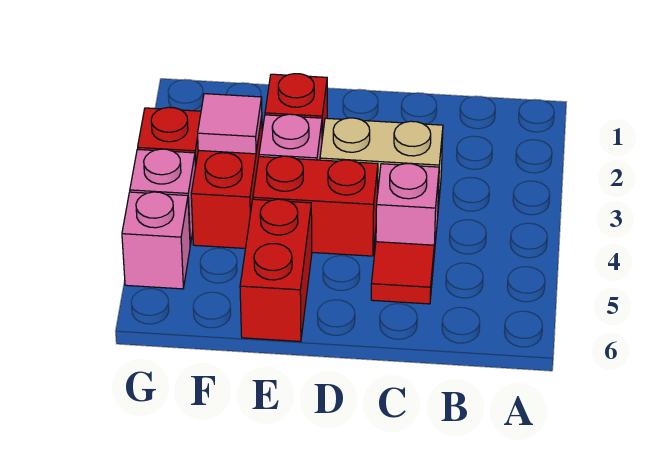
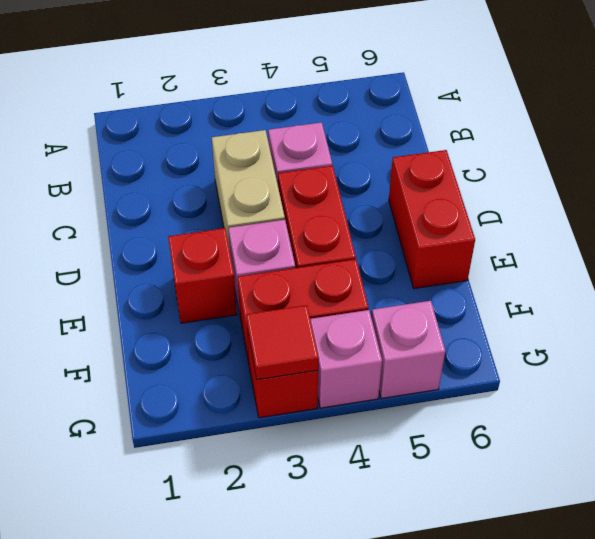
red 1x1 tile [371,242,434,304] -> red 1x1 tile moved to [246,305,319,380]
red 1x2 brick [240,199,312,342] -> red 1x2 brick turned to [389,150,475,289]
pink 1x1 tile [198,94,262,154] -> none

